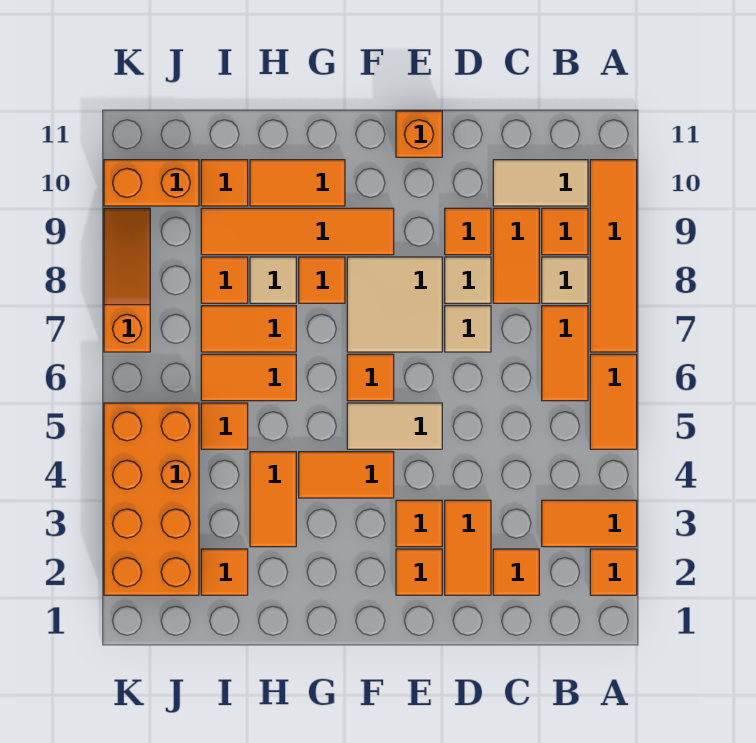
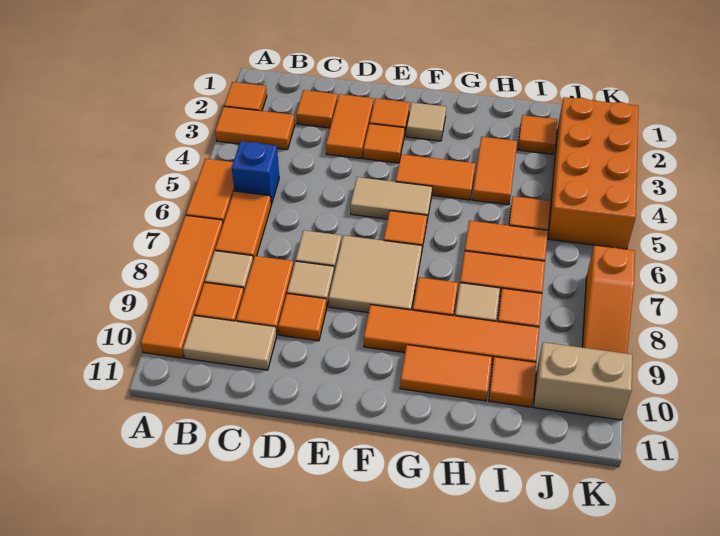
none -> blue 1x1 brick [232,141,279,205]
orange 1x1 brick [396,111,442,157] -> none
none -> tan 1x1 tile [406,103,446,141]
orange 1x2 brick [104,160,199,206] -> tan 1x2 brick [533,342,632,420]

